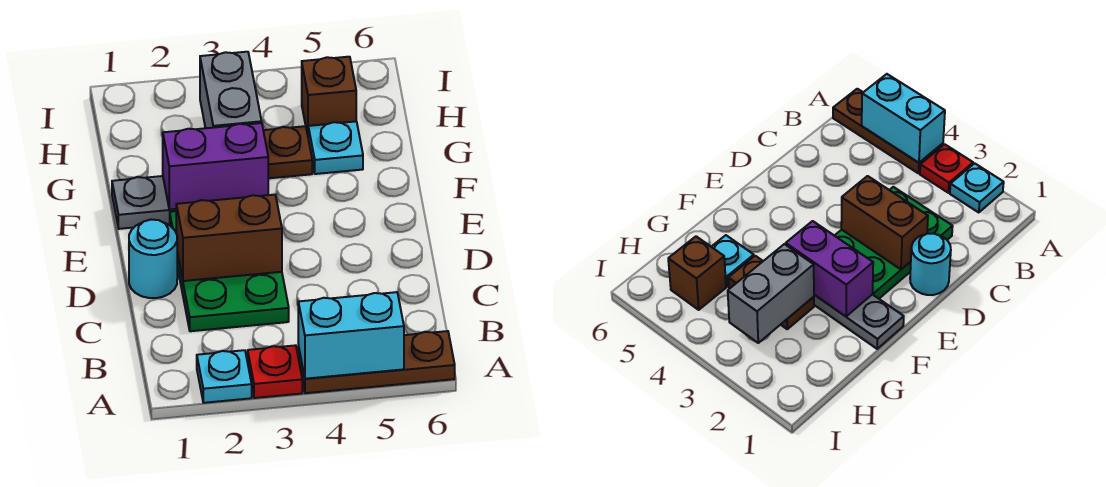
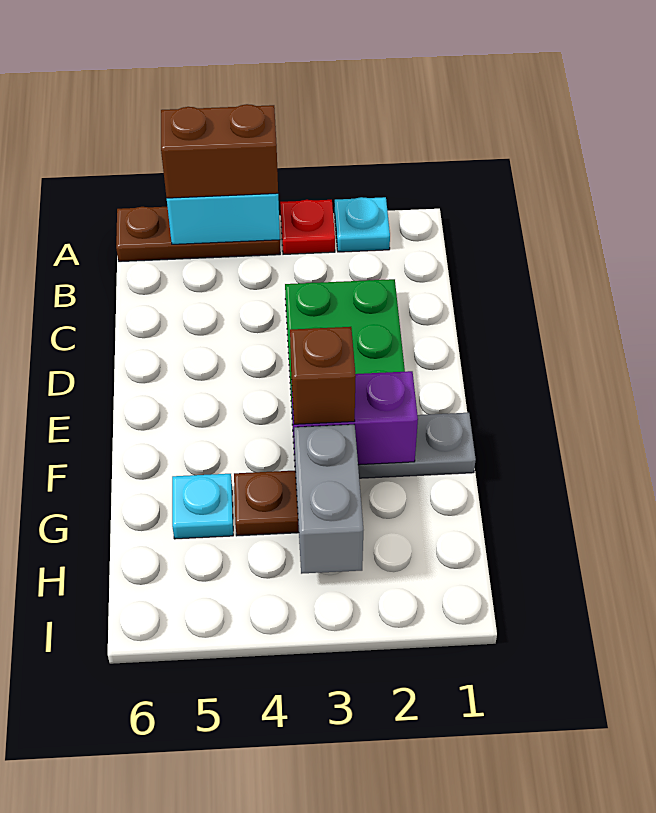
cyan 1x1 round brick [129,220,177,298] -> none
brown 1x2 brick [176,195,282,281] -> brown 1x2 brick moved to [161,104,278,198]
brown 1x1 brick [302,57,356,135] -> brown 1x1 brick moved to [290,327,356,424]

